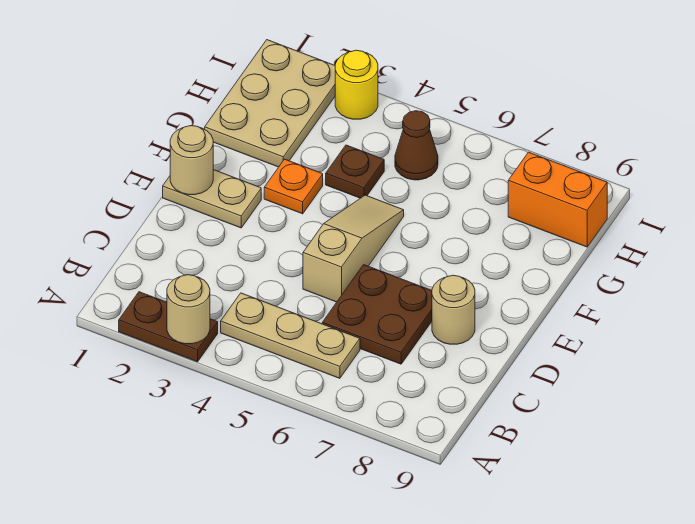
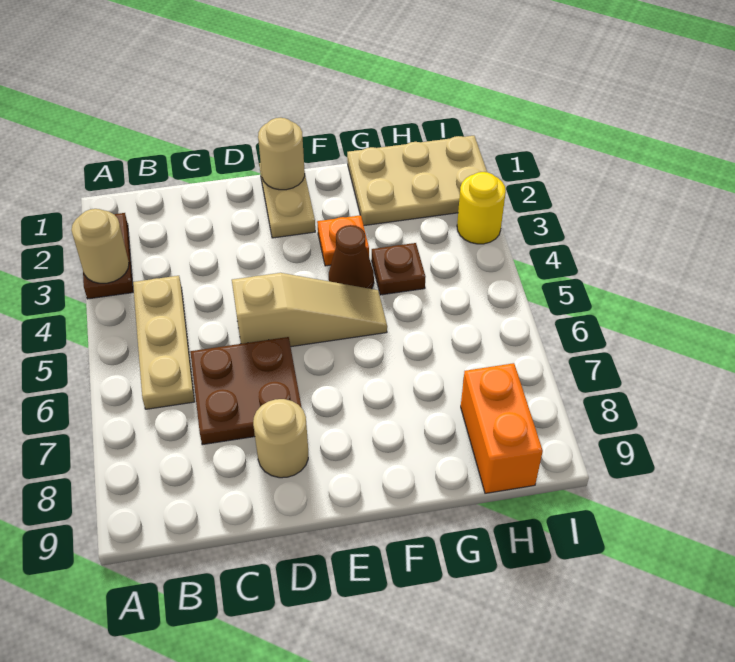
brown 1x1 cone [395,111,438,180] -> brown 1x1 cone moved to [329,225,374,289]

